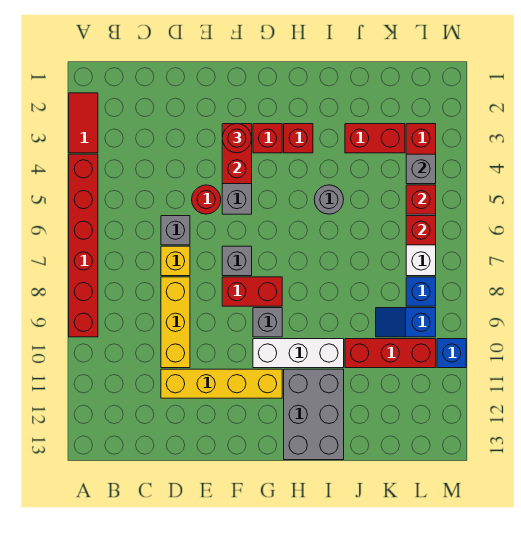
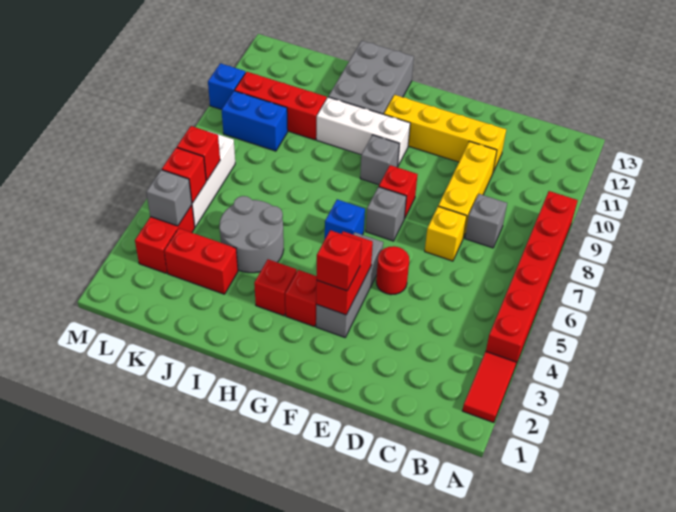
grey 1x1 brick [161,216,190,245] -> grey 1x1 brick moved to [465,194,507,248]
red 1x1 round brick [222,124,252,153] -> red 1x1 brick [317,230,361,291]
red 1x2 brick [222,277,282,306] -> red 1x1 brick [379,165,418,218]
grey 1x1 round brick [314,185,344,214] -> grey 2x2 round brick [219,196,284,273]
blue 1x2 slope [376,308,436,337] -> blue 1x2 brick [222,91,288,151]
blue 1x1 brick [406,277,436,306] -> blue 1x1 brick moved to [325,199,365,239]

